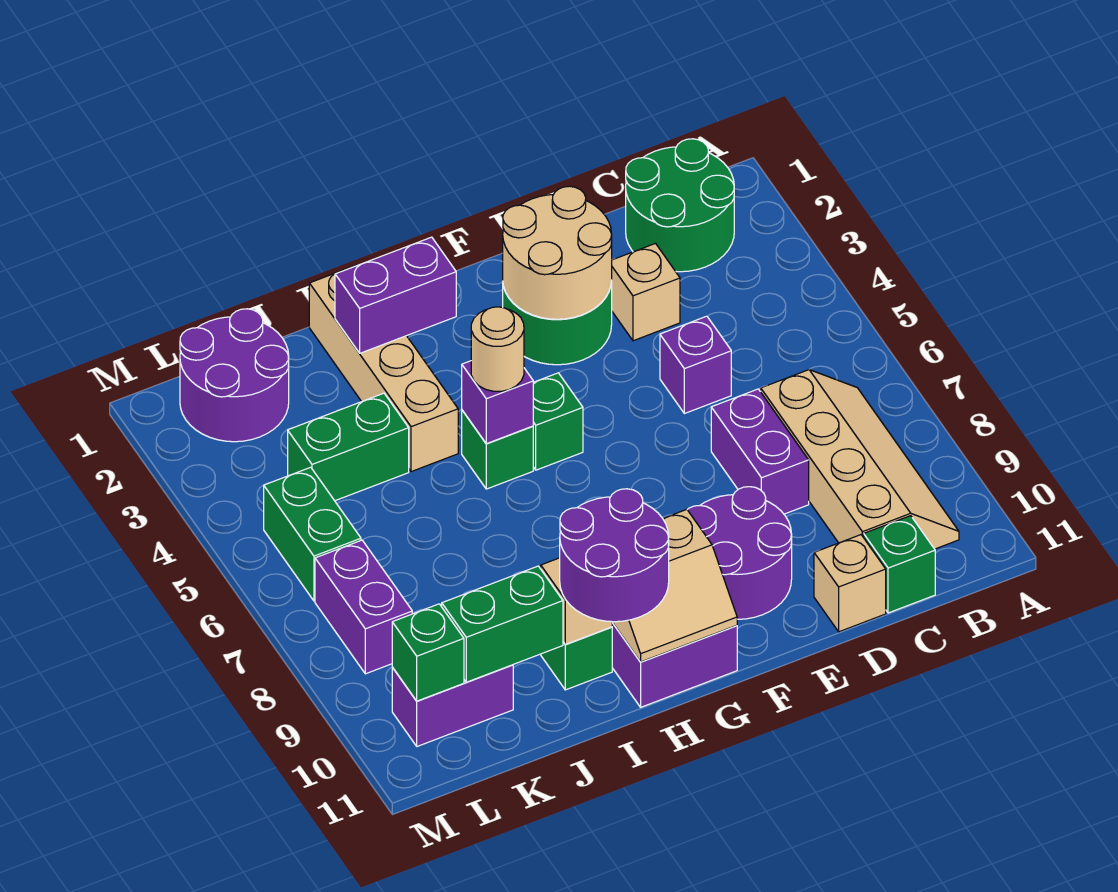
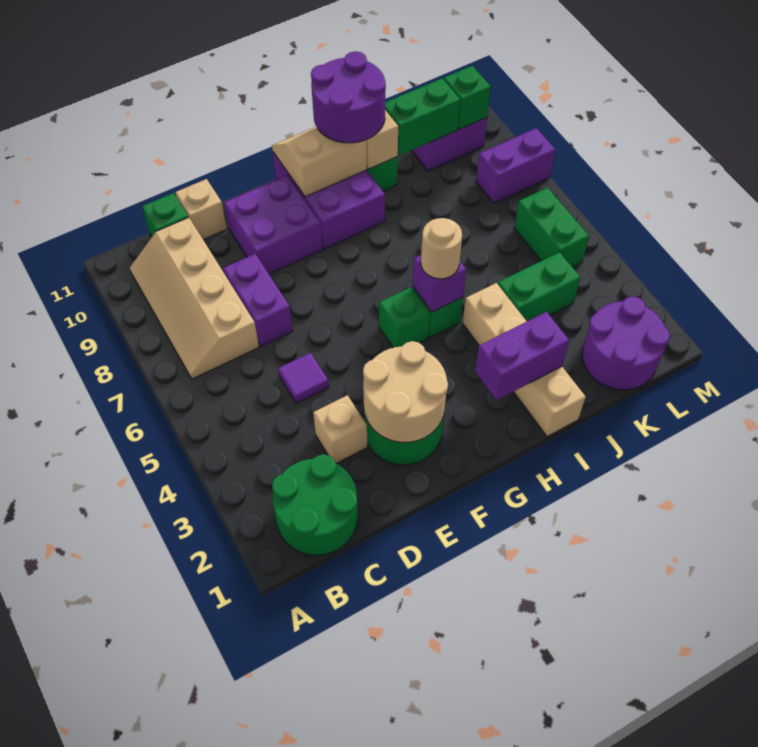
purple 1x1 brick [660,316,731,414] -> purple 1x1 tile [278,353,329,403]
purple 2x2 round brick [687,487,792,619] -> purple 2x2 brick [224,175,323,274]
purple 1x2 brick [315,540,412,674] -> purple 1x2 brick turned to [476,128,555,203]

